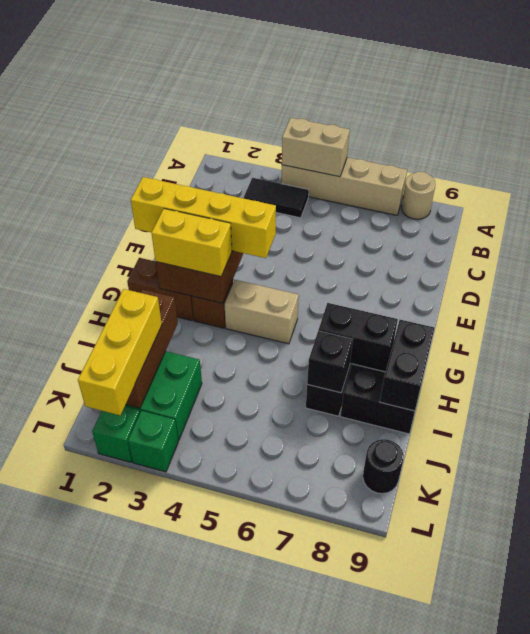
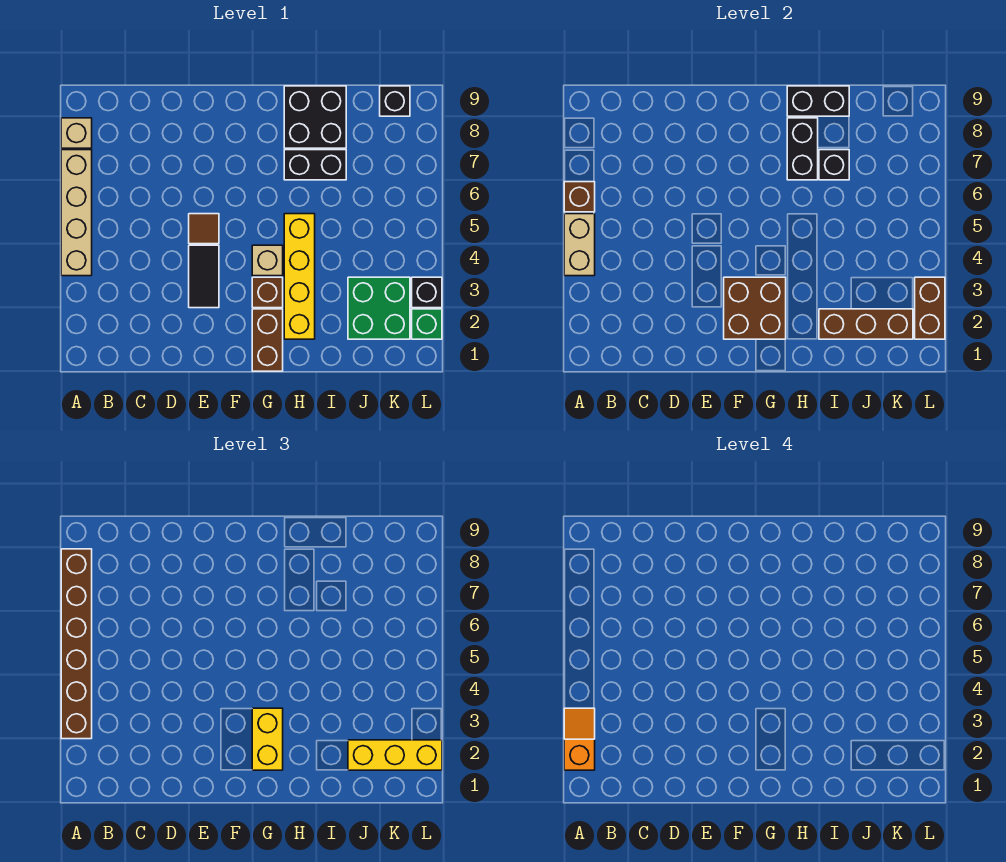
none -> orange 1x2 slope [564,708,595,770]
none -> brown 1x6 brick [61,549,92,739]
none -> brown 1x1 brick [564,182,595,212]
tan 1x1 round brick [402,172,435,219] -> tan 1x1 brick [61,118,92,148]
black 1x2 tile [244,178,309,218] -> black 1x2 tile moved to [189,245,219,308]
none -> brown 1x1 tile [189,214,219,244]
yellow 1x4 brick [131,177,276,258] -> yellow 1x4 brick moved to [284,214,315,339]
tan 1x2 brick [225,280,299,344] -> tan 1x1 brick [252,245,283,276]
black 1x1 round brick [363,439,404,494] -> black 1x1 brick [380,86,410,116]
none -> brown 1x2 brick [915,277,945,339]
green 1x1 brick [128,411,178,472] -> black 1x1 brick [412,277,442,308]

